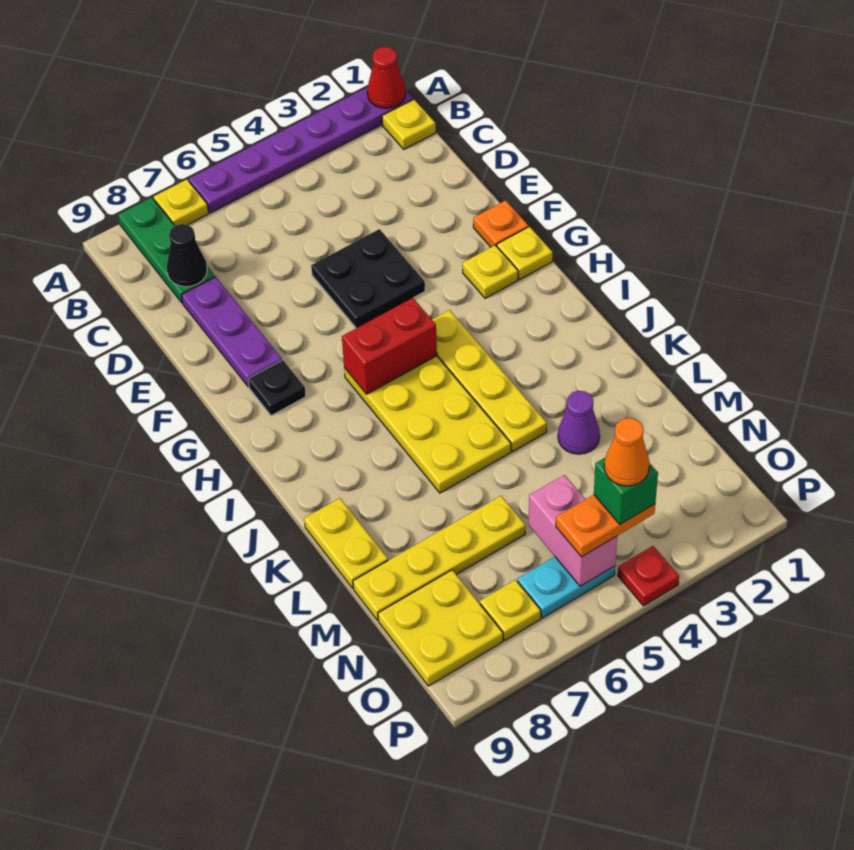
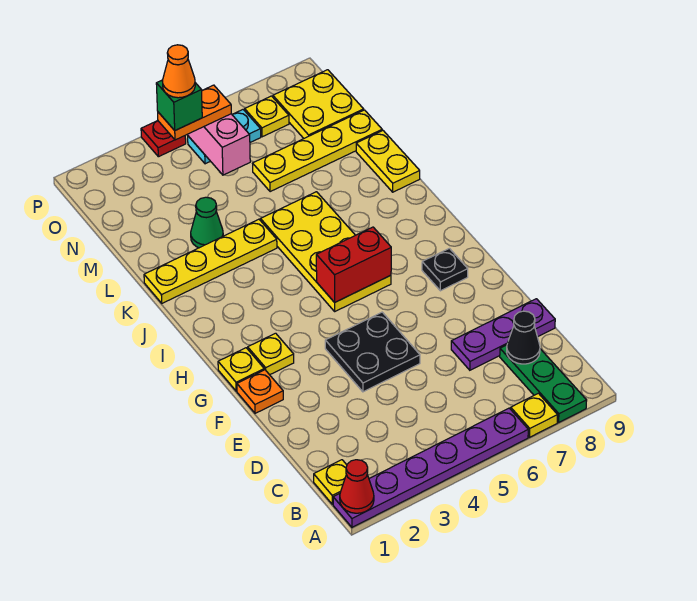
purple 1x3 plate [182,277,282,387] -> purple 1x3 plate turned to [451,299,555,370]
yellow 1x4 plate [432,310,547,451] -> yellow 1x4 plate turned to [144,219,277,303]
purple 1x1 cone [558,391,600,454] -> green 1x1 cone [191,197,223,248]

